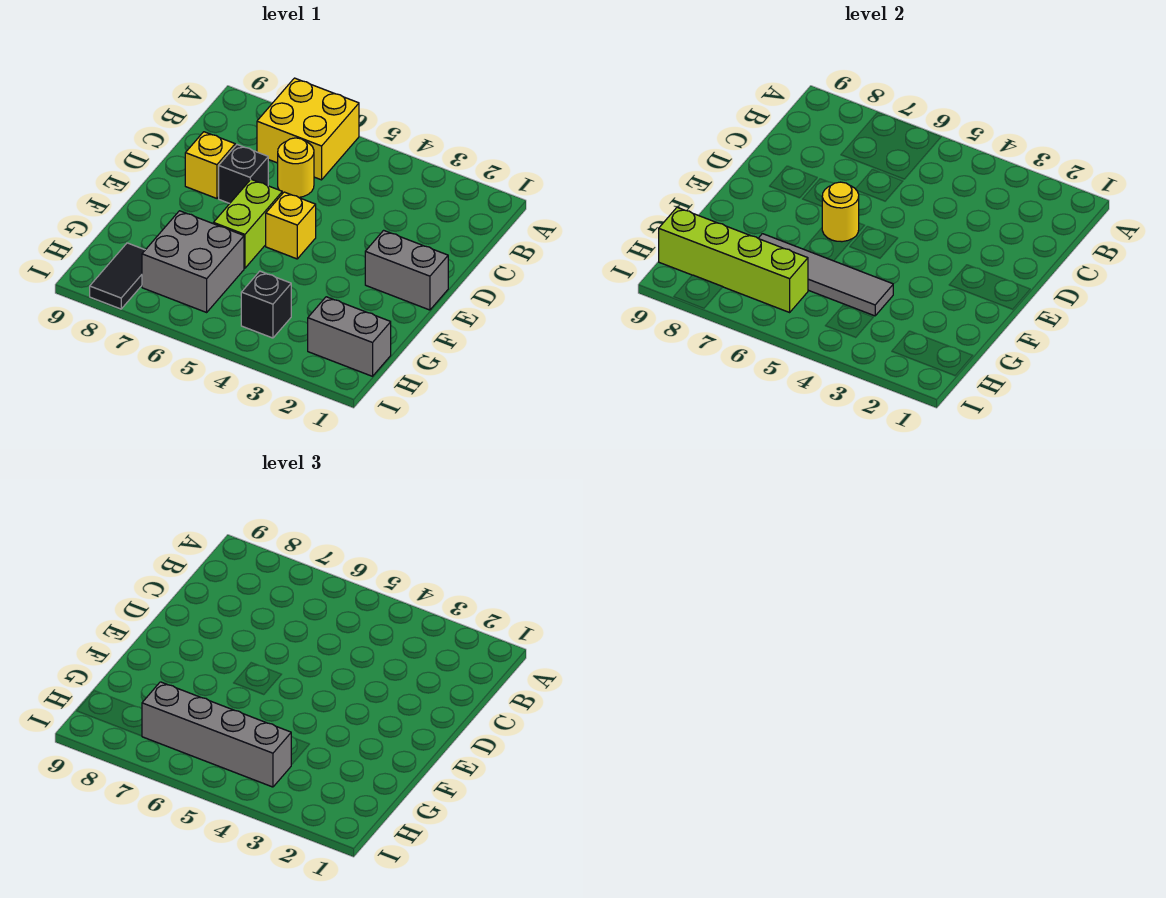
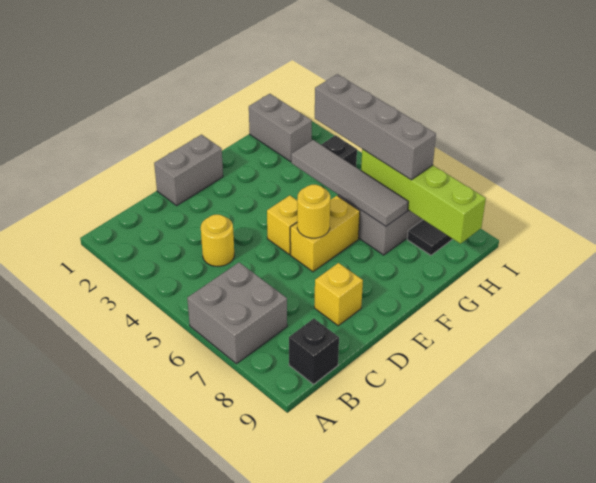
yellow 2x2 brick [257,78,359,180] -> grey 2x2 brick [187,262,287,364]
yellow 1x1 round brick [278,138,314,197] -> yellow 1x1 round brick moved to [201,215,234,266]
black 1x1 brick [219,145,268,203] -> black 1x1 brick moved to [289,319,339,384]
grey 1x2 brick [365,230,448,310] -> grey 1x2 brick turned to [154,135,223,206]
lime 1x2 brick [213,179,282,268] -> yellow 1x2 brick [290,196,360,272]

